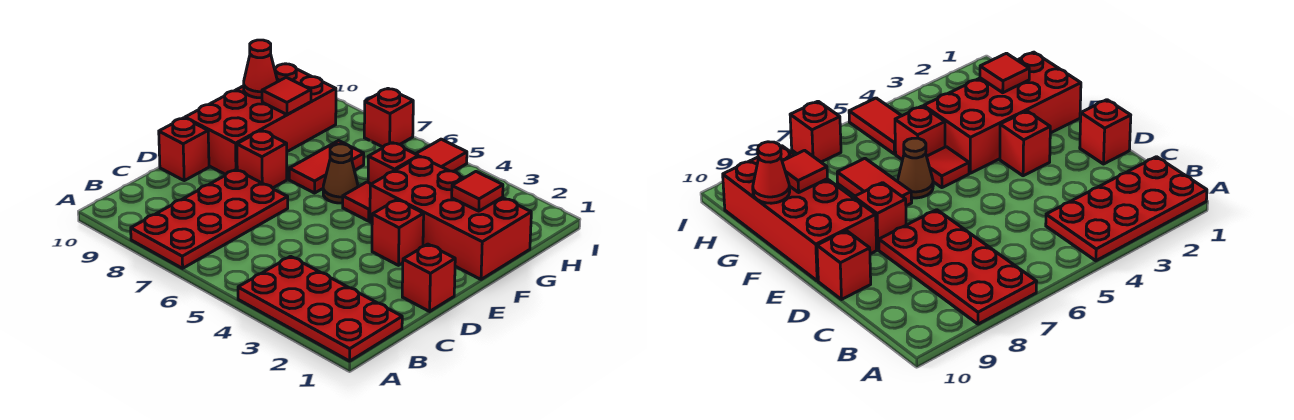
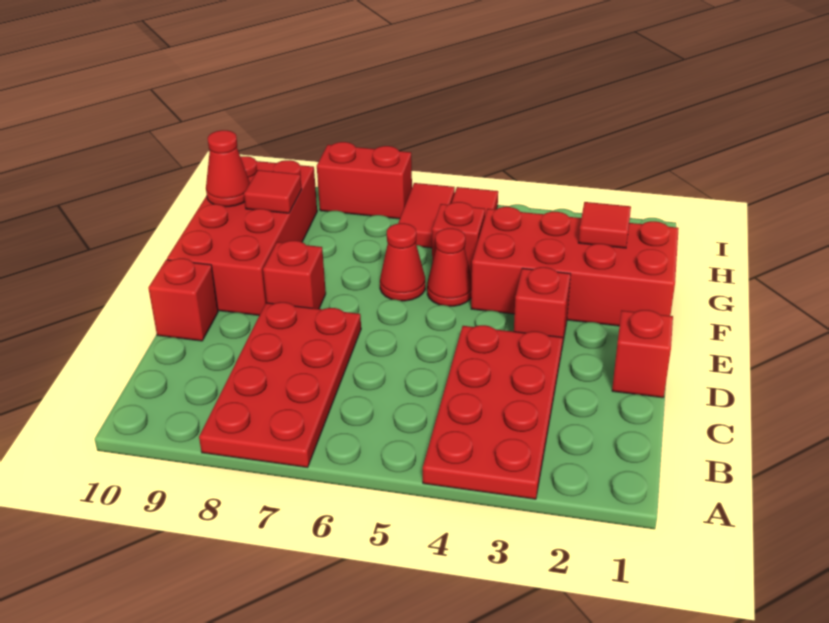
red 2x4 plate [238,256,402,361] -> red 2x4 plate turned to [423,325,563,499]
red 1x1 tile [343,182,371,221] -> red 1x1 cone [427,228,472,306]
brown 1x1 cone [323,144,358,203] -> red 1x1 cone [380,223,425,301]
red 1x2 tile [289,141,364,193] -> red 1x2 tile moved to [398,183,455,248]
red 1x1 brick [364,89,413,147] -> red 1x2 brick [317,142,412,219]

